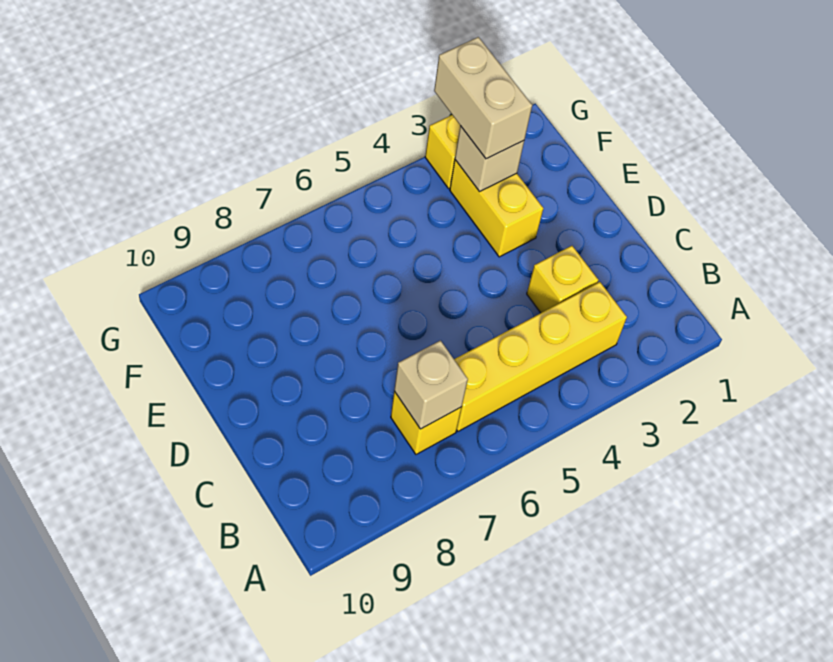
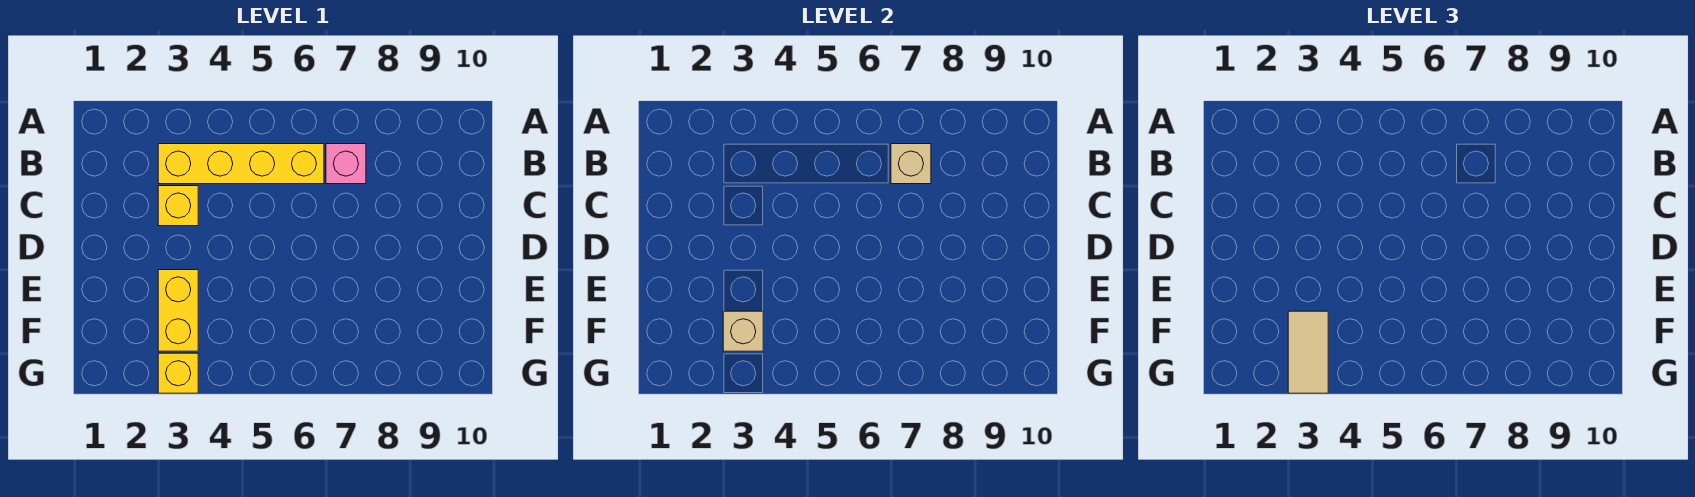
yellow 1x1 brick [391,391,462,454] -> pink 1x1 brick [326,144,366,184]
tan 1x2 brick [434,37,532,159] -> tan 1x2 tile [1288,311,1328,393]

